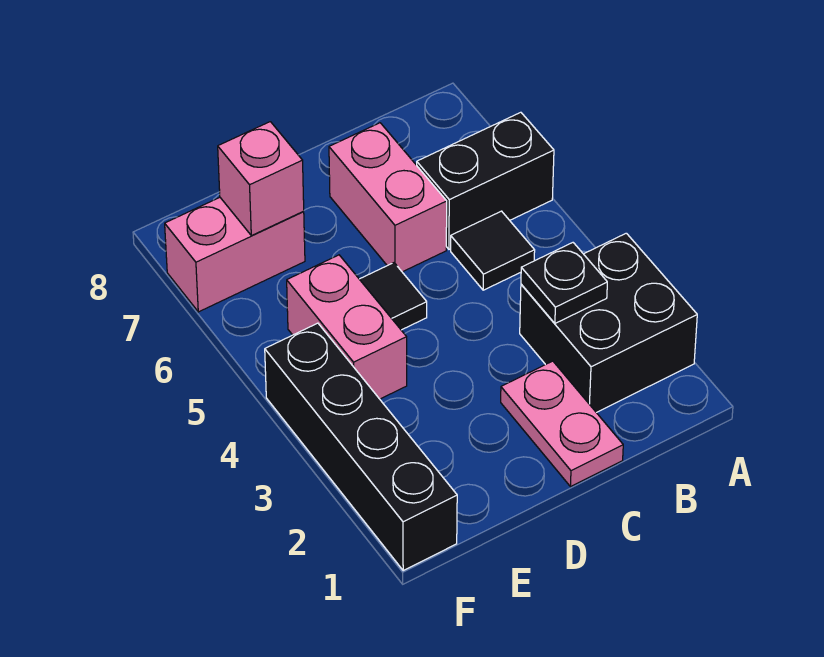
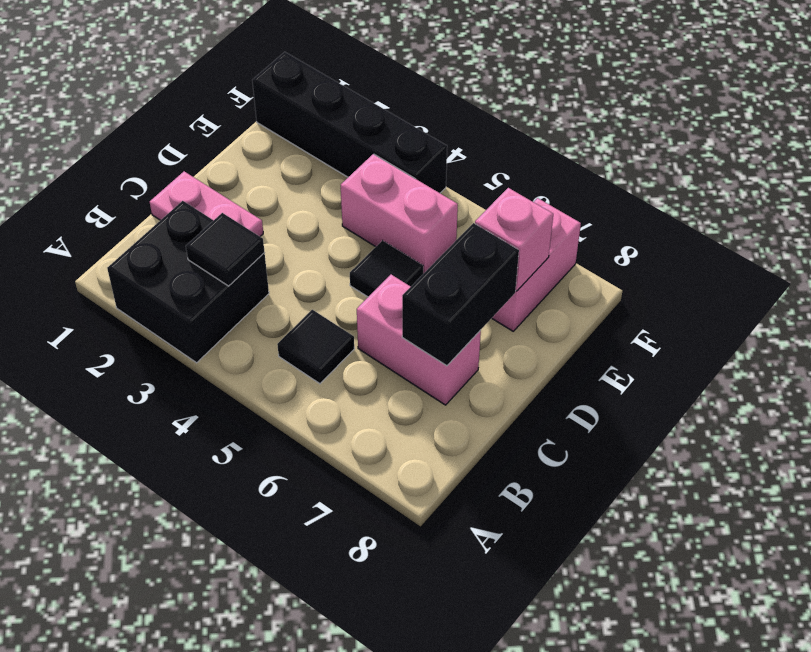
black 1x2 brick [417,112,554,249] -> black 1x2 brick moved to [402,223,519,366]
black 1x1 plate [521,243,607,323] -> black 1x1 tile [186,213,265,286]

